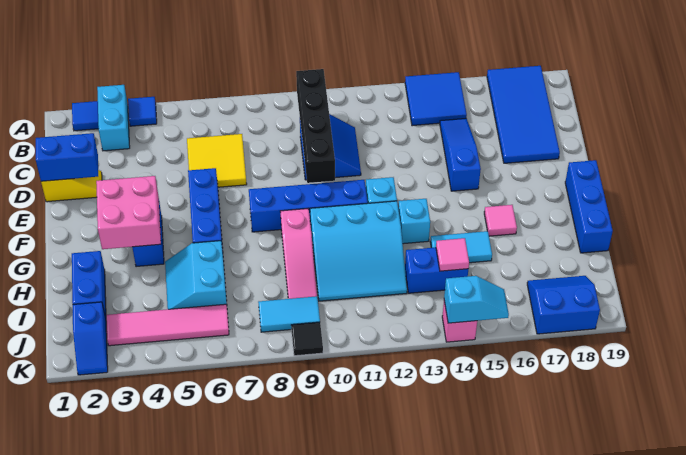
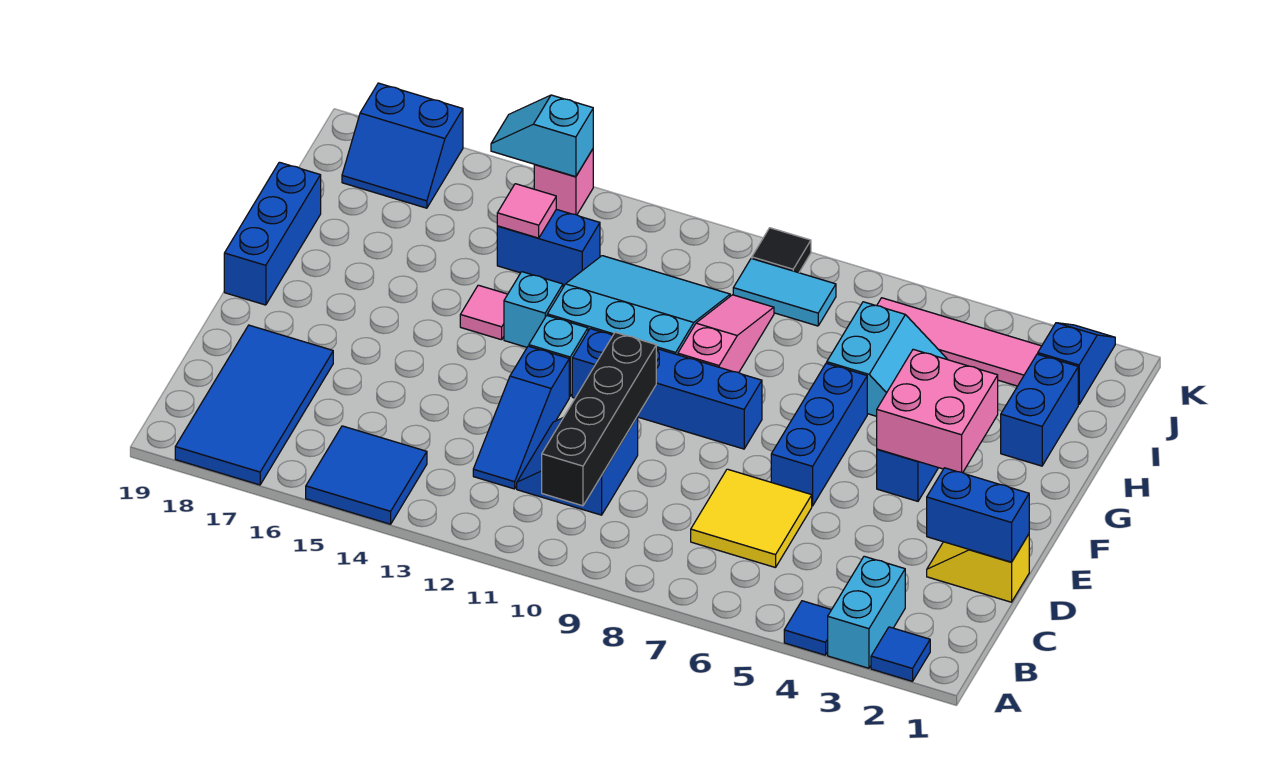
blue 1x3 slope [440,118,481,191] -> blue 1x3 slope moved to [473,346,569,489]
pink 1x1 tile [484,205,517,236] -> pink 1x1 tile moved to [460,285,508,340]
cyan 1x2 tile [430,231,492,263] -> none

